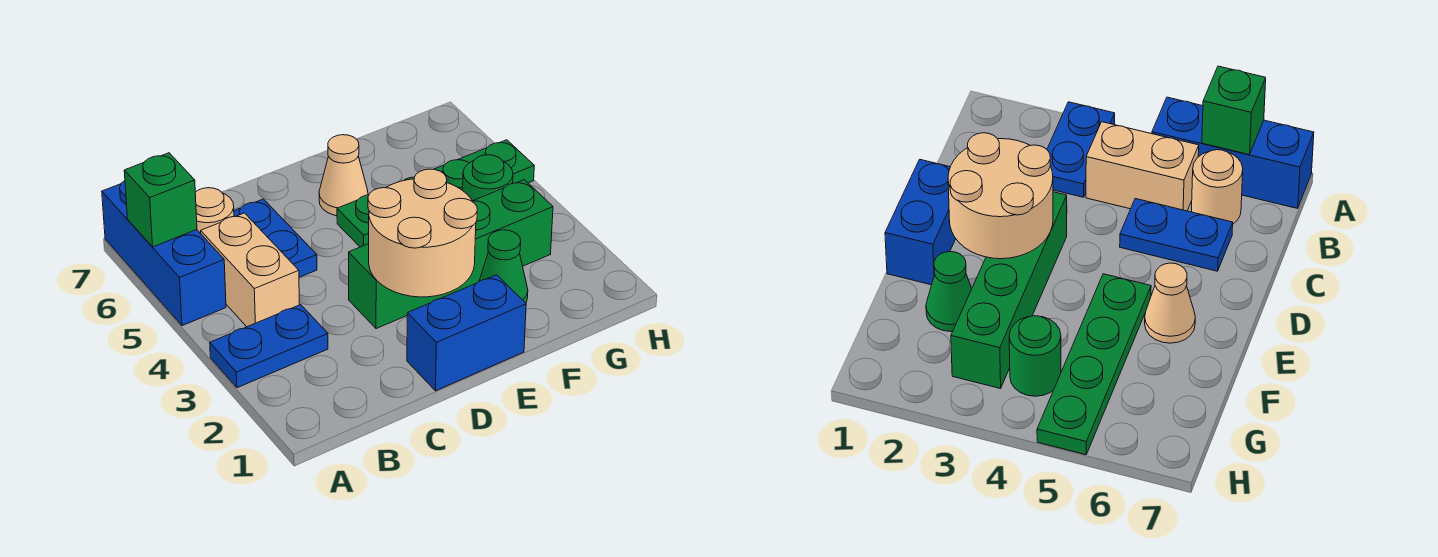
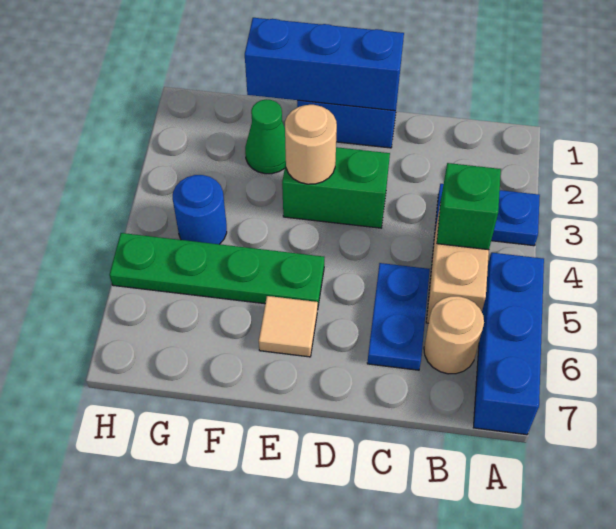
green 1x1 brick [124,153,197,247] -> green 1x1 brick moved to [437,163,501,250]
none -> blue 1x3 brick [245,18,404,111]
tan 2x2 round brick [368,169,477,297] -> tan 1x1 round brick [285,105,337,184]
green 1x4 brick [349,180,553,329] -> green 1x2 brick [282,147,390,228]
tan 1x1 cone [319,135,368,216] -> tan 1x1 tile [259,296,318,357]
green 1x1 round brick [463,155,513,201] -> blue 1x1 round brick [173,175,227,244]

